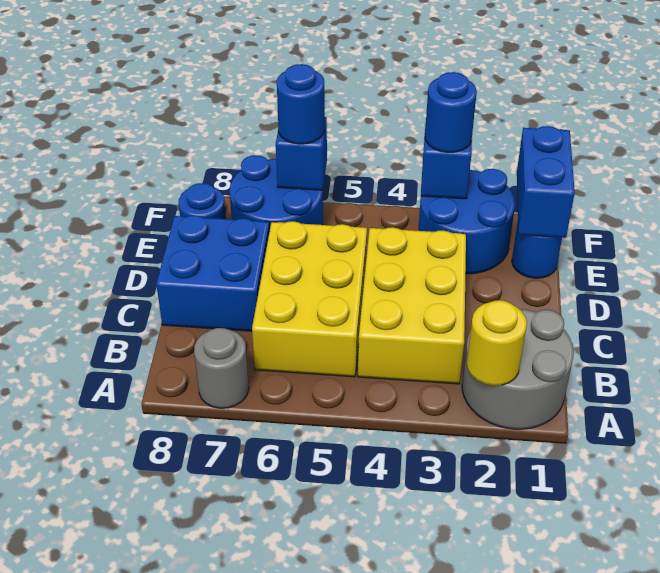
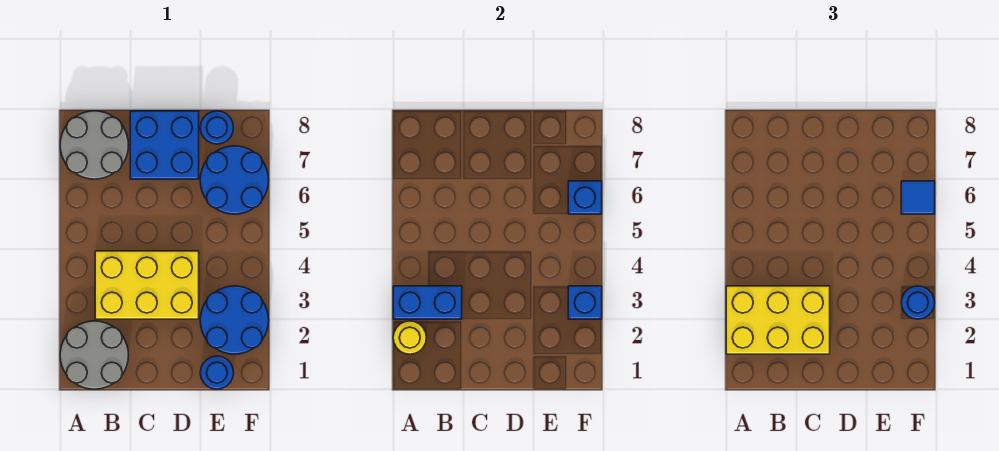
grey 1x1 round brick [194,328,249,408] -> grey 2x2 round brick [60,111,128,179]
yellow 2x3 brick [252,221,367,377] -> yellow 2x3 brick moved to [726,286,830,354]
blue 1x2 brick [517,126,575,238] -> blue 1x2 brick moved to [393,286,462,319]
blue 1x1 round brick [277,64,325,144] -> blue 1x1 tile [901,181,935,214]

